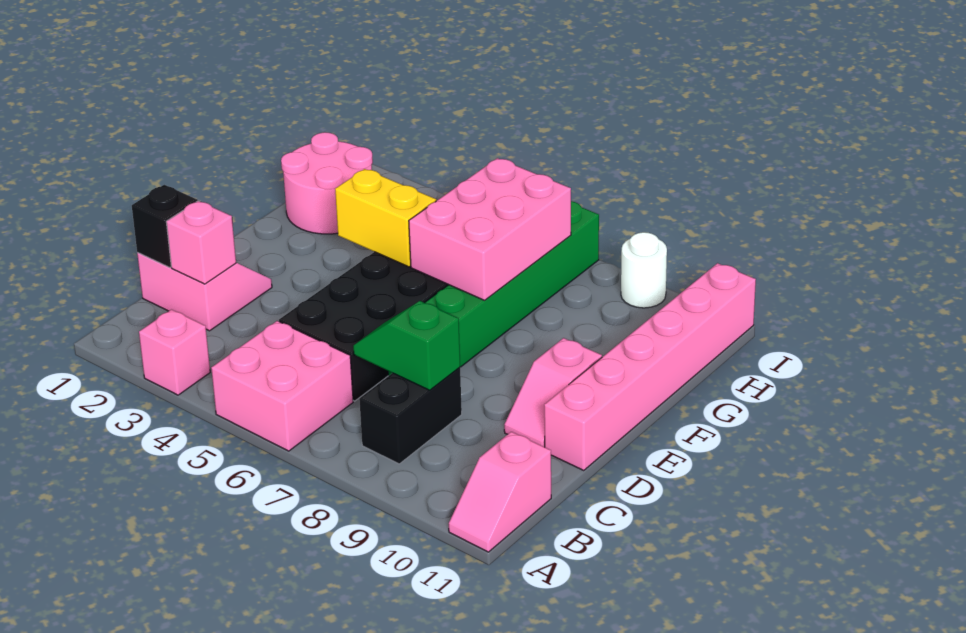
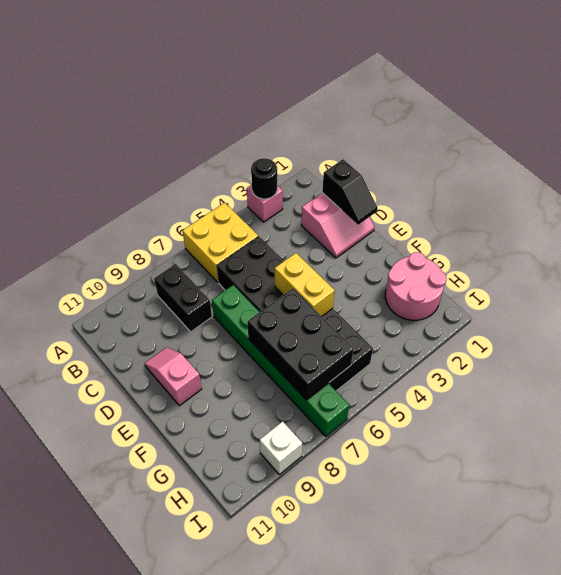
none -> black 1x1 round brick [251,158,277,199]
pink 2x2 brick [211,321,353,451] -> yellow 2x2 brick [183,203,258,282]
pink 1x2 slope [449,432,551,552] -> none
pink 1x1 brick [166,201,236,284] -> none
green 1x2 slope [353,301,460,390] -> none
pink 1x6 brick [544,263,756,470] -> none
yellow 1x2 brick [335,169,436,267] -> yellow 1x2 brick turned to [275,253,335,316]
pink 2x3 brick [409,158,571,300] -> black 2x3 brick [247,288,354,400]
white 1x1 round brick [621,232,667,308] -> white 1x1 brick [260,421,302,474]

